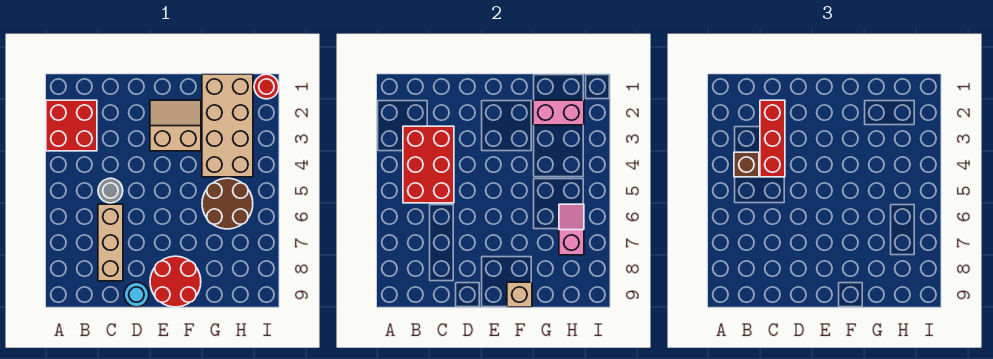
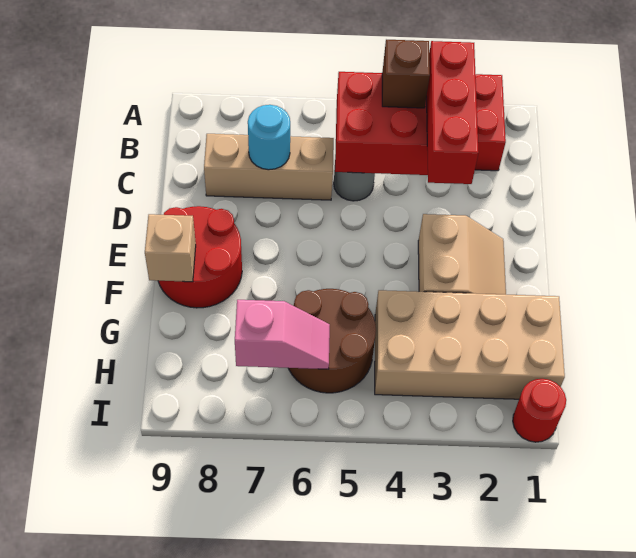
red 1x3 brick [760,100,785,177] -> red 1x3 brick turned to [427,41,479,184]
cyan 1x1 round brick [124,282,149,307] -> cyan 1x1 round brick moved to [248,105,290,170]
pink 1x2 brick [533,100,584,125] -> none

